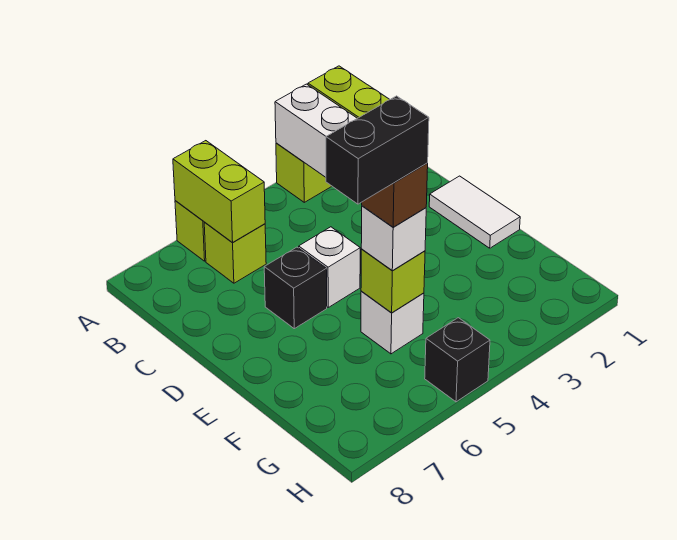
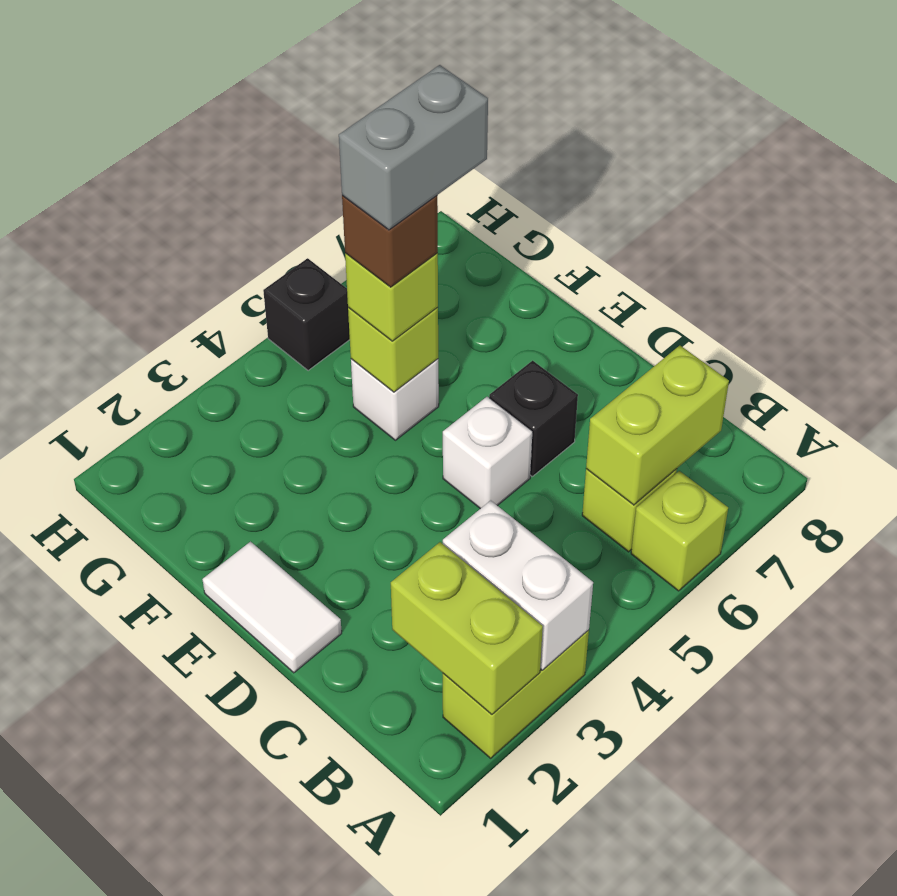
lime 1x2 brick [173,141,265,243] -> lime 1x2 brick turned to [586,346,729,505]
white 1x1 brick [361,206,426,271] -> lime 1x1 brick [345,253,438,341]
black 1x2 brick [326,96,429,204] -> grey 1x2 brick [339,65,488,230]

